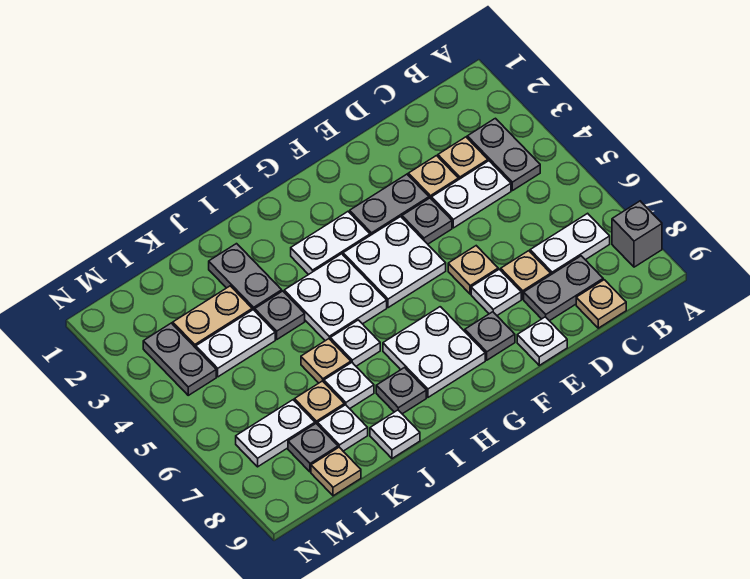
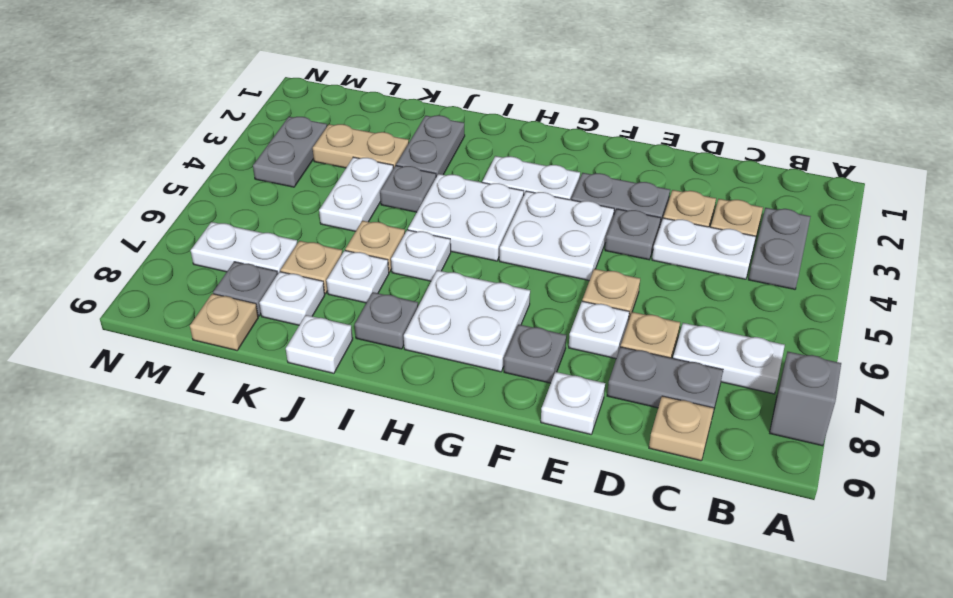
white 1x2 plate [196,310,275,377] -> white 1x2 plate turned to [319,157,393,231]

